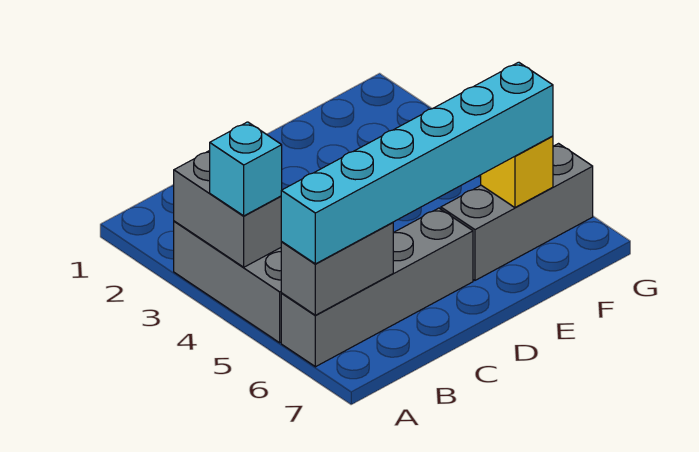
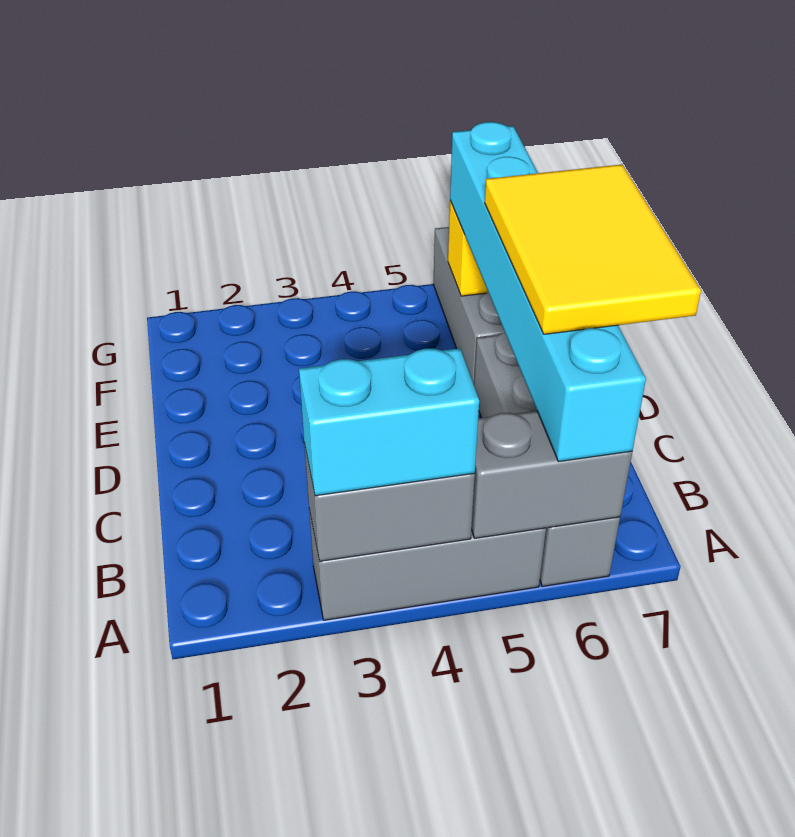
cyan 1x1 brick [210,122,282,216] -> cyan 1x2 brick [299,348,479,496]
grey 1x2 brick [281,222,393,315] -> grey 1x2 brick turned to [471,411,632,538]
none -> yellow 2x3 tile [485,164,701,334]

